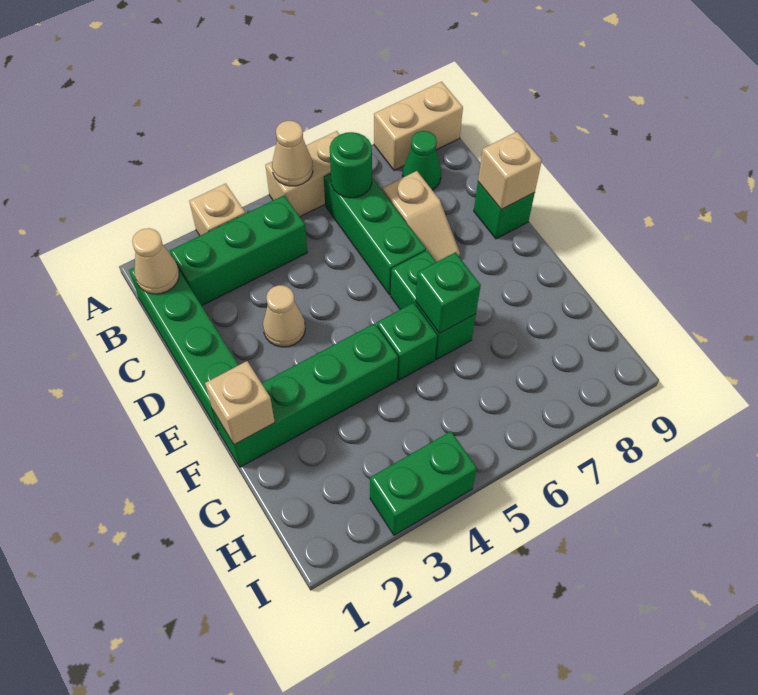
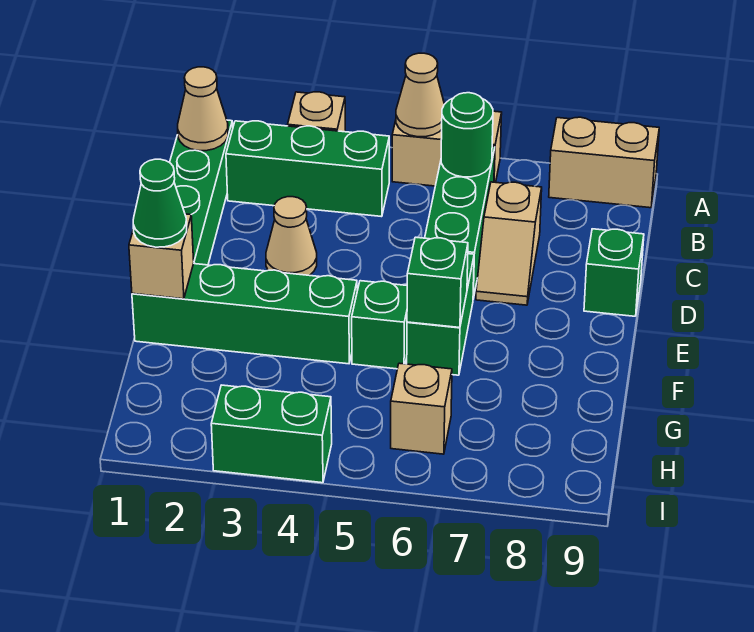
green 1x1 cone [402,131,441,190] -> green 1x1 cone moved to [133,159,187,247]
tan 1x1 brick [478,132,542,209] -> tan 1x1 brick moved to [391,363,452,454]

